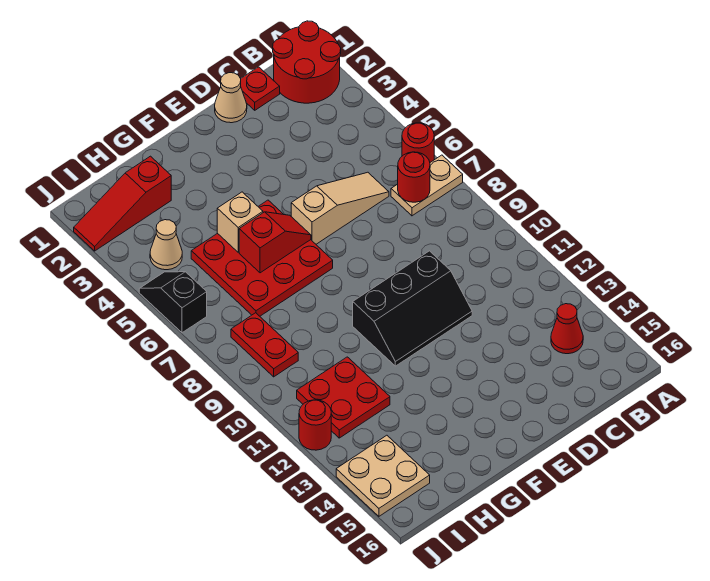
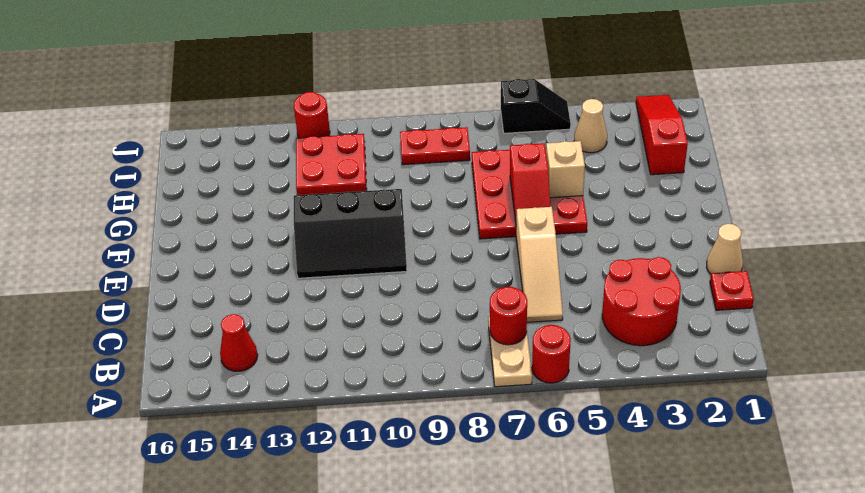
red 2x2 round brick [273,21,341,103] -> red 2x2 round brick moved to [602,257,681,346]
black 2x3 slope [353,251,472,366] -> black 2x3 slope turned to [294,189,407,278]
tan 2x2 plate [336,435,430,516] -> none

